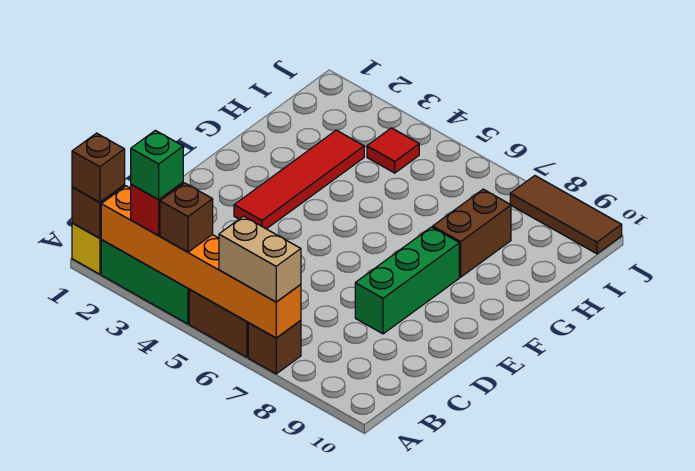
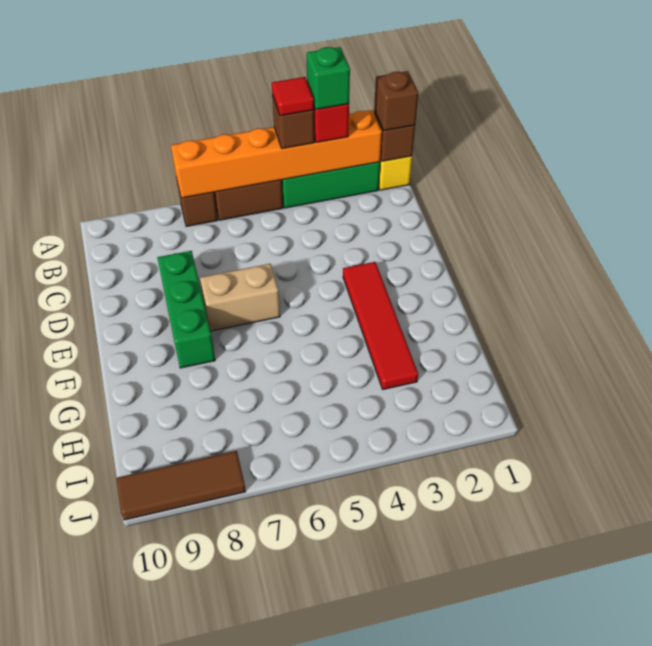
tan 1x2 brick [219,216,301,302] -> tan 1x2 brick moved to [200,264,280,331]
brown 1x2 brick [433,189,511,277] -> none
red 1x1 tile [367,128,419,173] -> red 1x1 tile moved to [272,77,314,116]

